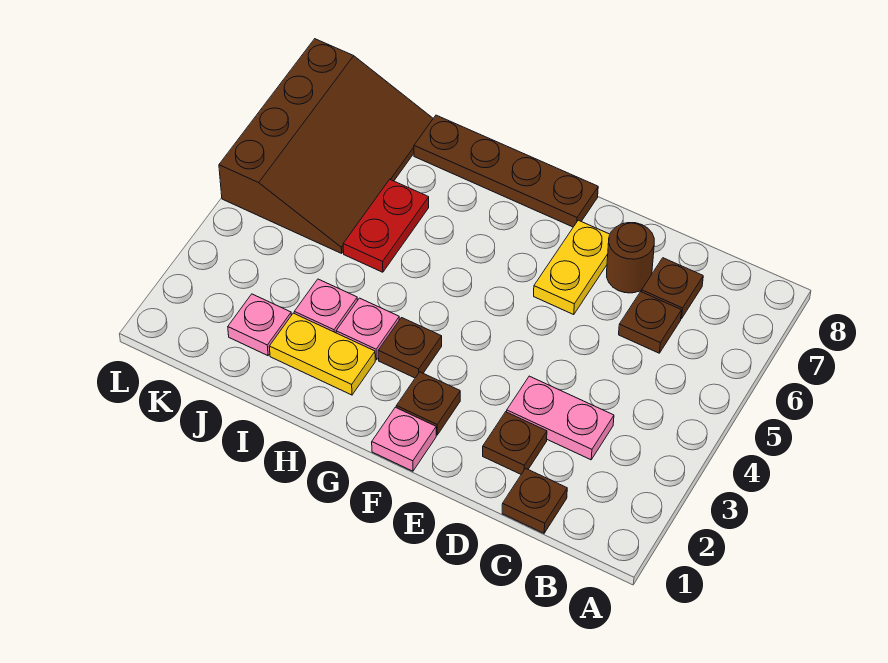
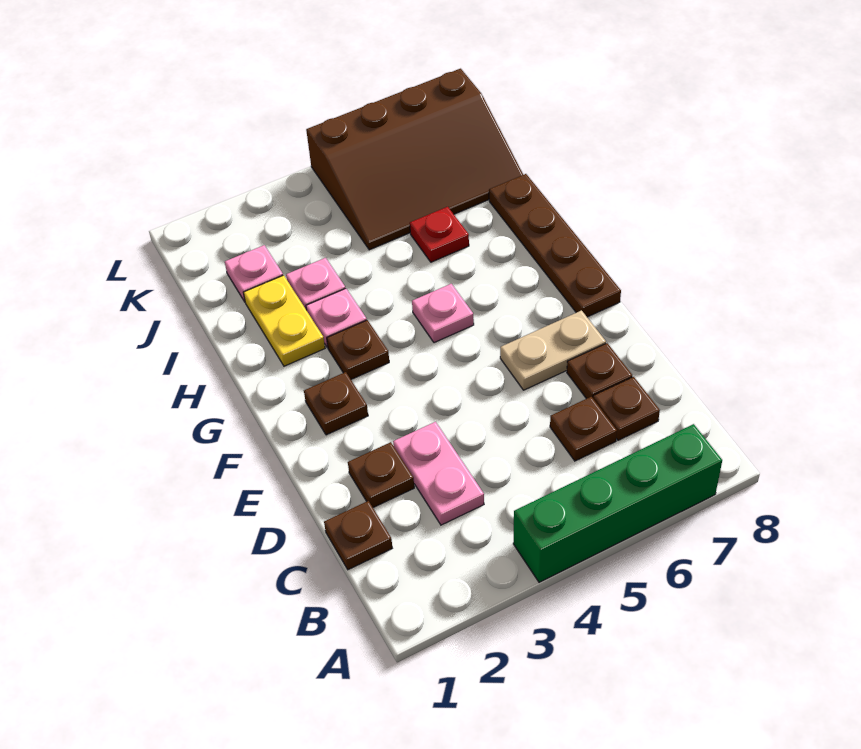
none -> green 1x4 brick [513,424,722,582]
brown 1x1 round brick [607,223,654,293] -> brown 1x1 plate [567,343,632,399]
yellow 1x2 plate [534,220,610,315] -> tan 1x2 plate [500,310,606,390]
pink 1x1 plate [372,407,436,471] -> pink 1x1 plate moved to [412,284,474,343]
red 1x2 plate [343,179,429,272] -> red 1x1 plate [410,207,469,262]

